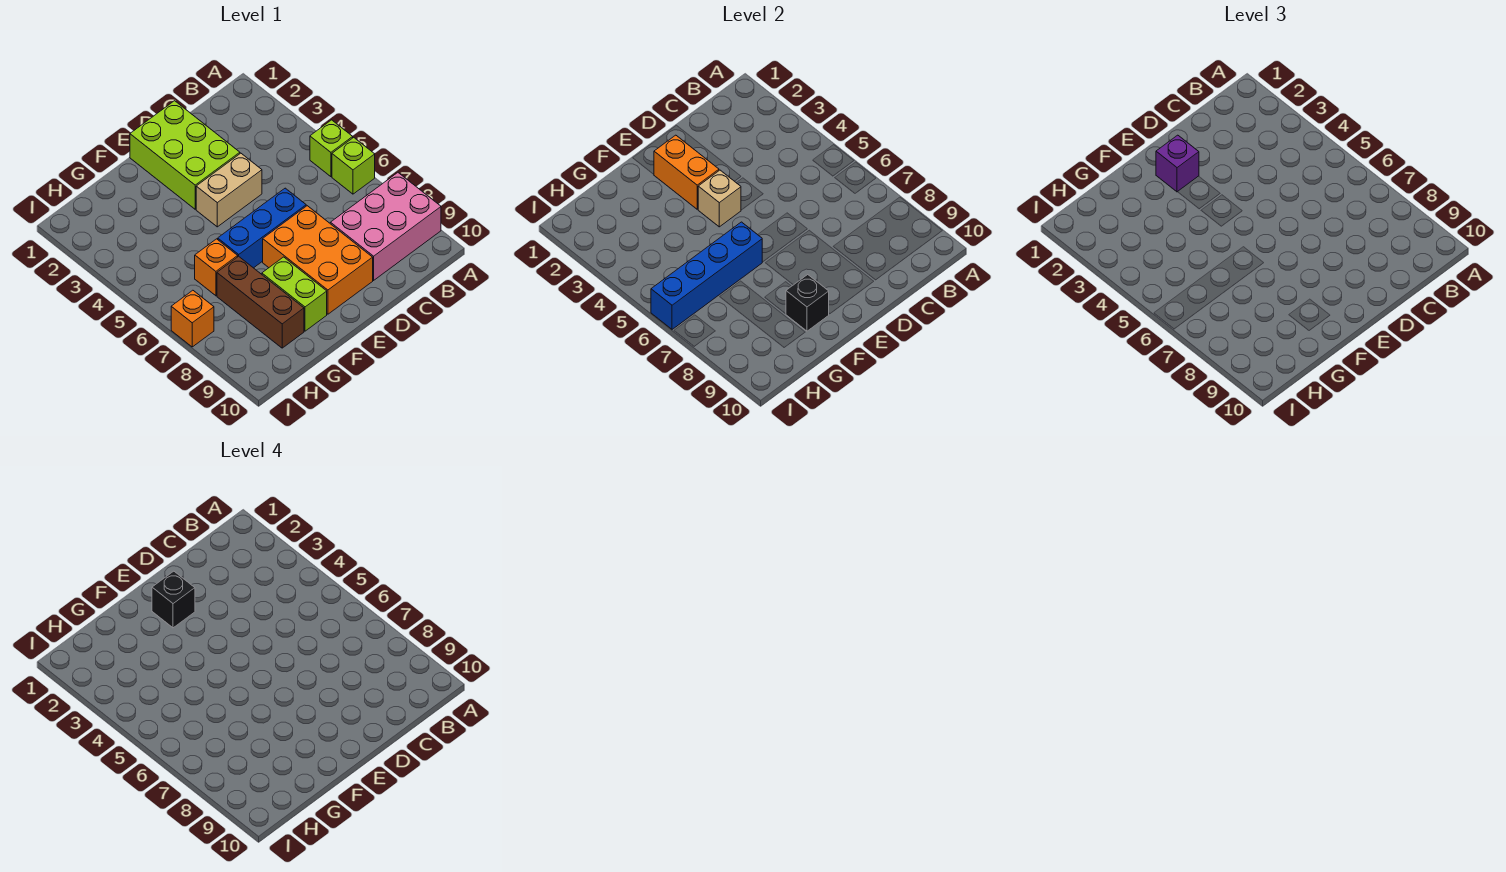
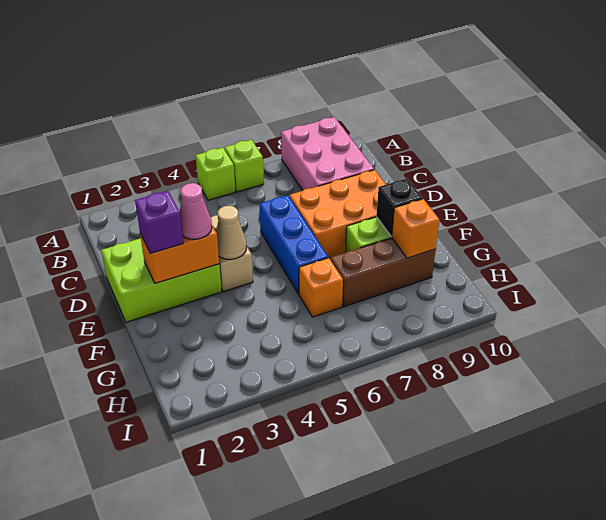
black 1x1 brick [152,571,195,628] -> none
none -> pink 1x1 cone [180,183,212,239]
tan 1x1 brick [698,170,741,227] -> tan 1x1 cone [216,206,247,259]
blue 1x4 brick [651,222,762,329] -> none
orange 1x1 brick [171,290,214,347] -> orange 1x1 brick moved to [392,199,439,258]

